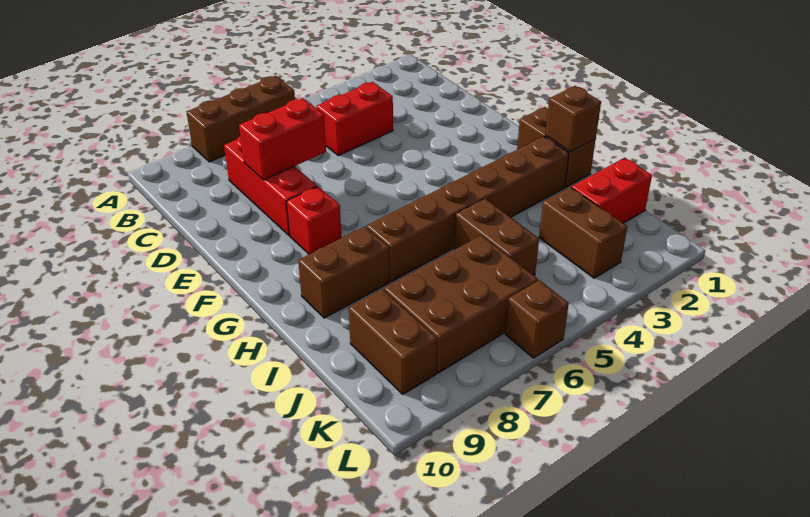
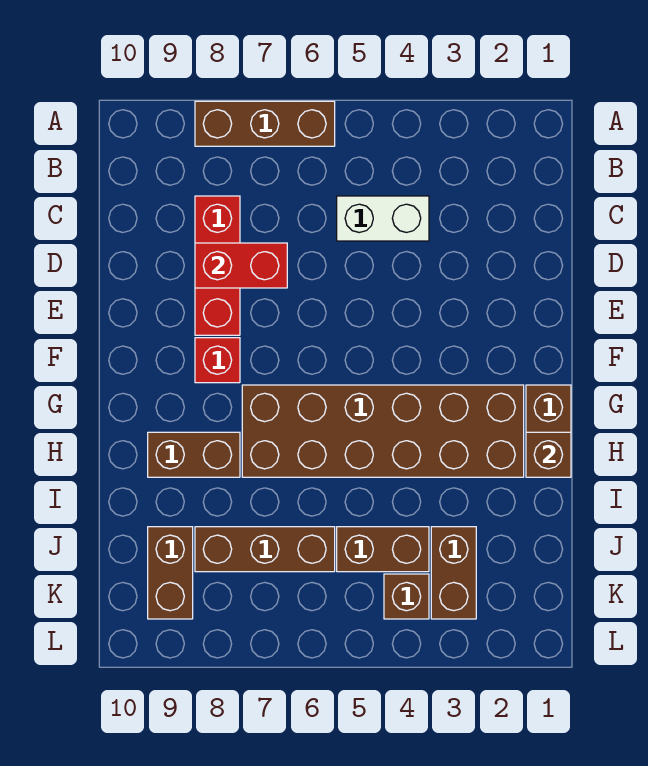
red 1x2 brick [317,82,393,156] -> white 1x2 brick [337,196,429,241]
brown 1x6 brick [367,137,569,282] -> brown 2x6 brick [242,385,524,477]
brown 1x2 brick [455,199,539,276] -> brown 1x2 brick turned to [337,527,429,572]
red 1x2 brick [572,158,652,223] -> none
brown 2x3 brick [384,235,538,373] -> brown 1x3 brick [195,527,335,572]
brown 1x1 brick [505,280,569,358] -> brown 1x1 brick moved to [384,574,429,619]

